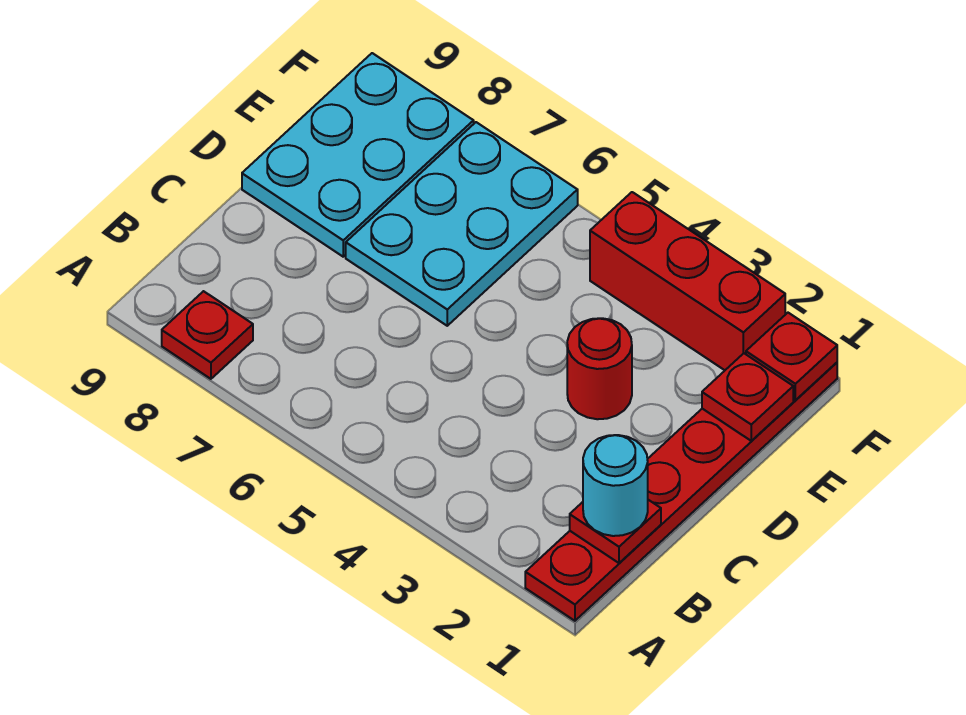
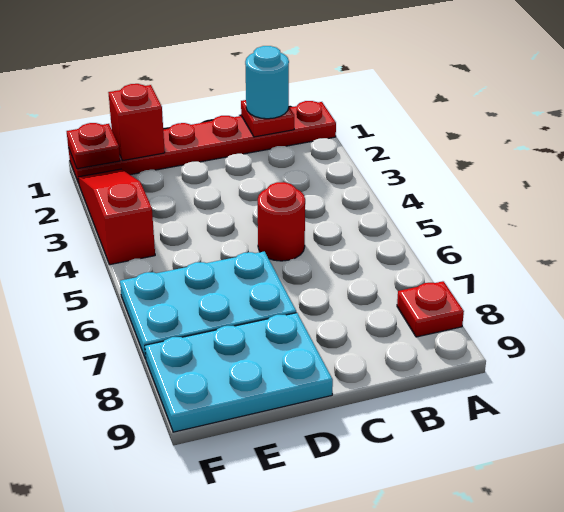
red 1x1 round brick [567,318,632,419] -> red 1x1 round brick moved to [258,182,305,261]
red 1x1 plate [702,353,793,441] -> red 1x1 brick [108,84,165,161]
red 1x3 brick [590,192,785,370] -> red 1x3 slope [78,169,155,265]

